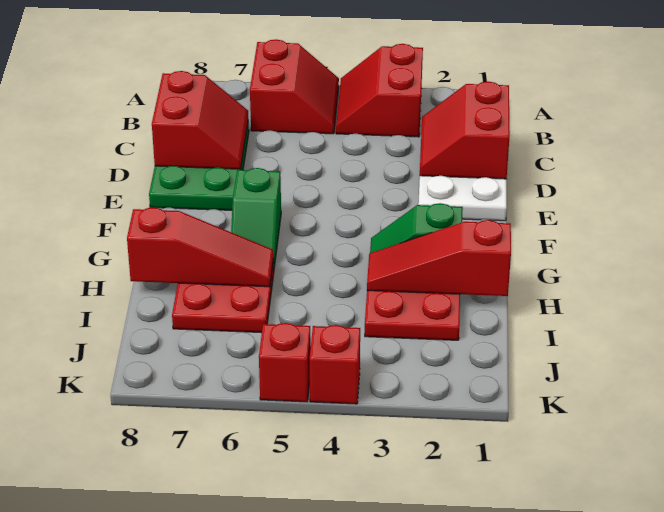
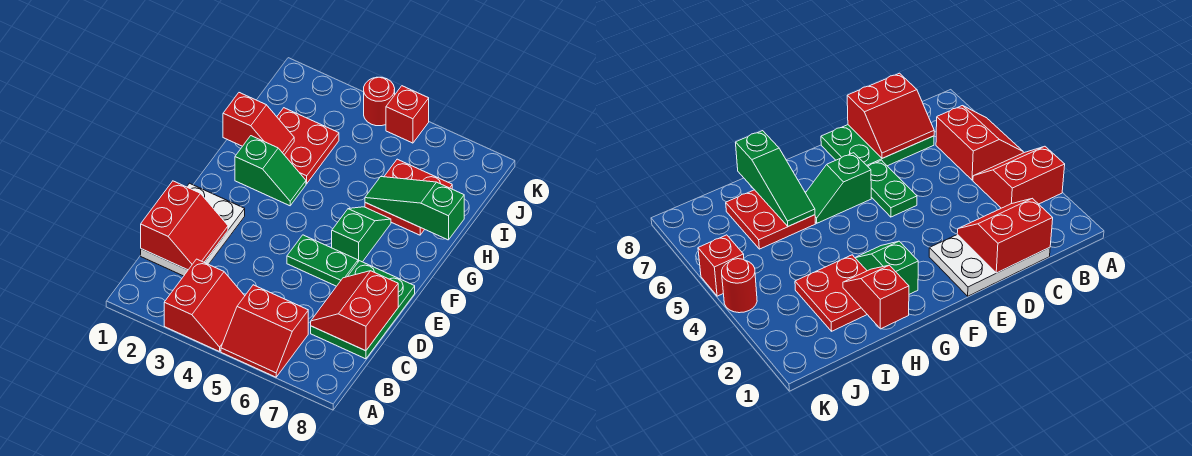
red 2x2 slope [250,39,339,134] -> red 2x2 slope turned to [221,285,308,377]
none -> green 1x2 plate [287,235,358,286]
red 1x3 slope [367,220,511,296] -> red 1x2 slope [223,93,294,155]
red 1x3 slope [127,207,274,287] -> green 1x3 slope [365,177,464,240]
red 1x1 brick [310,325,360,404] -> red 1x1 round brick [364,77,395,126]

